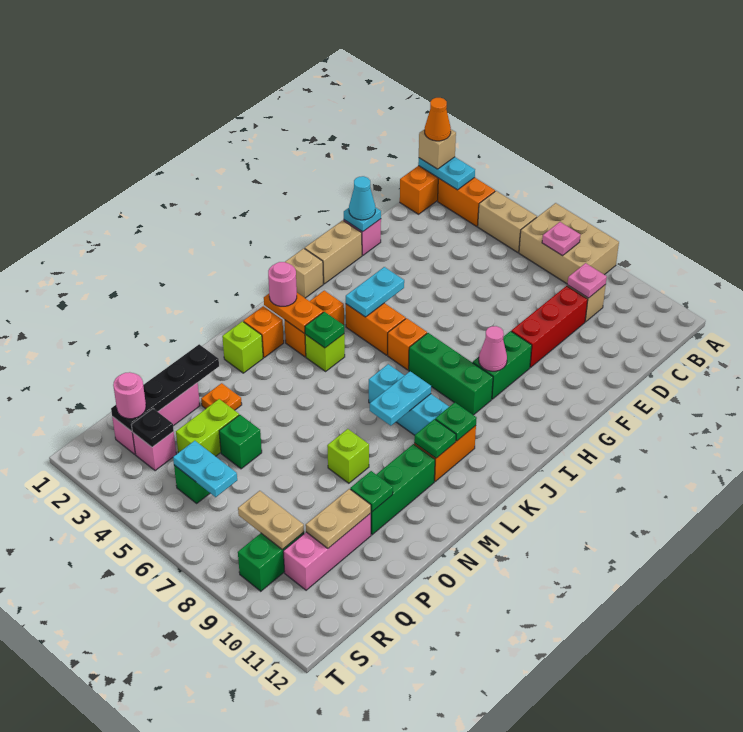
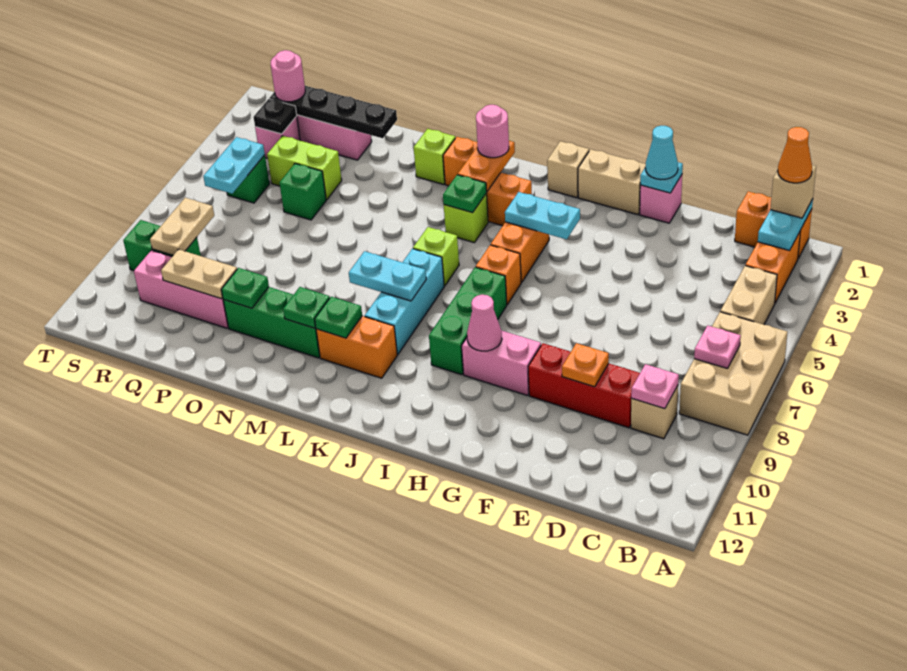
green 1x2 brick [473,331,532,399] -> pink 1x2 brick [462,330,541,396]
green 1x1 plate [435,403,477,441] -> green 1x1 plate moved to [283,287,330,328]
lime 1x1 brick [327,429,369,483] -> lime 1x1 brick moved to [413,227,459,286]
orange 1x1 plate [201,383,242,410] -> orange 1x1 plate moved to [562,343,609,387]

